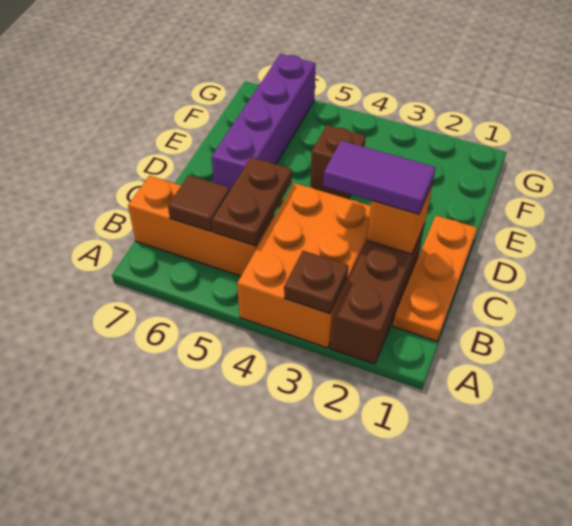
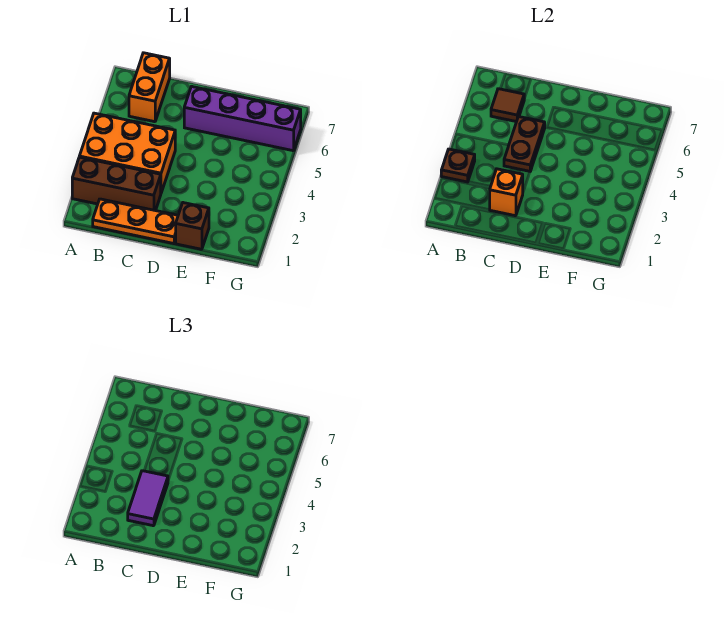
orange 1x3 brick [128,176,274,276] -> orange 1x2 brick [129,53,170,122]
brown 1x2 plate [212,157,292,246] -> brown 1x2 plate turned to [504,117,545,171]
brown 1x1 brick [310,125,366,199] -> brown 1x1 brick moved to [176,203,209,249]

